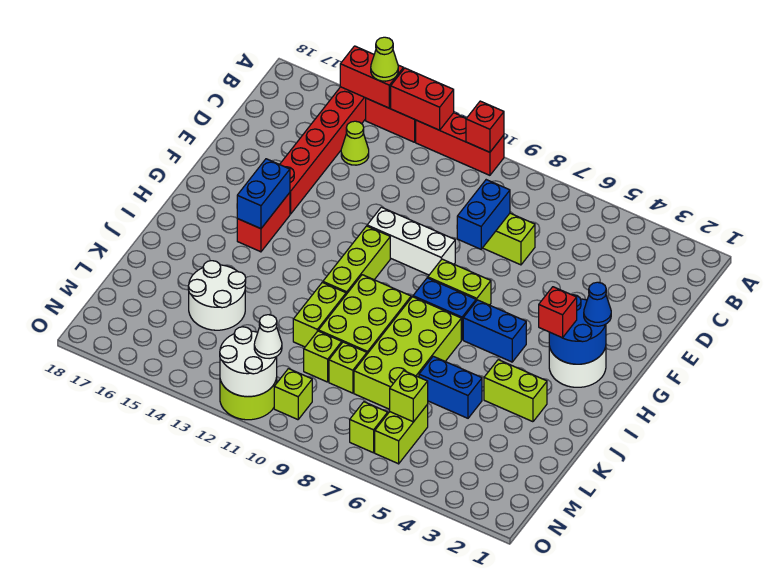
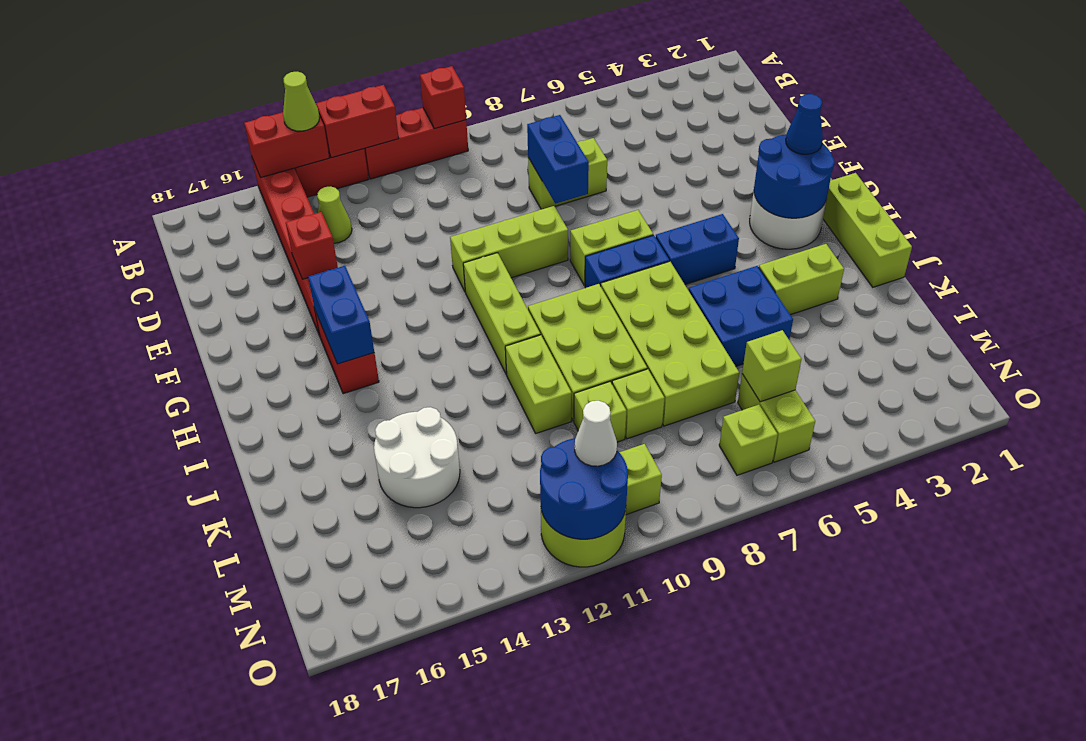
white 1x3 brick [367,207,455,275] -> lime 1x3 brick [450,206,568,291]
none -> lime 1x3 brick [823,173,912,287]
red 1x1 brick [539,287,577,338] -> red 1x1 brick moved to [286,212,338,279]
blue 1x2 brick [419,356,482,418] -> blue 2x2 brick [688,266,793,366]
white 2x2 round brick [220,327,277,397] -> blue 2x2 round brick [540,438,628,539]

